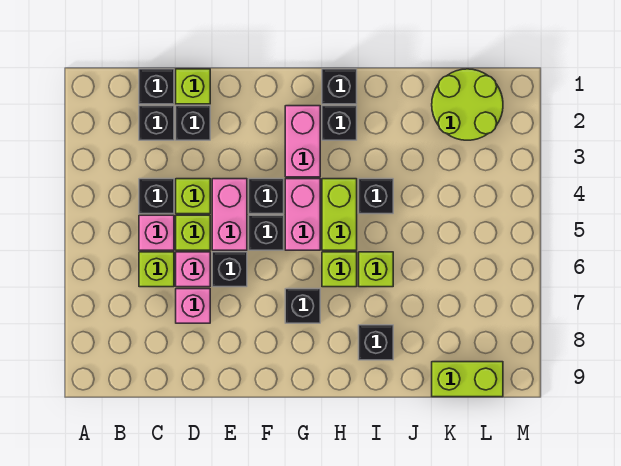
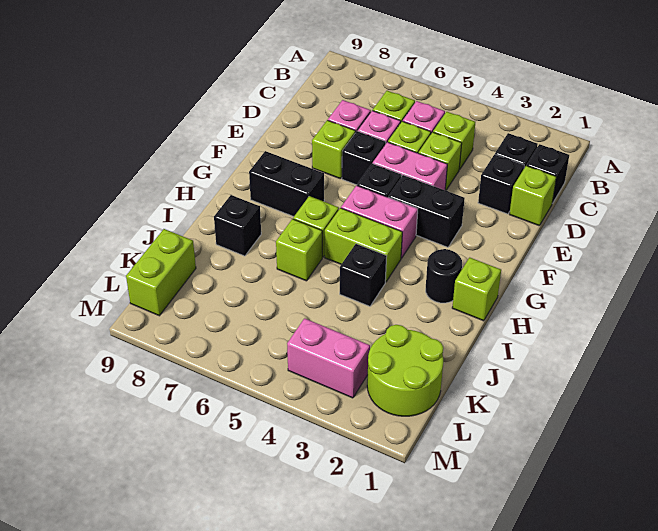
black 1x1 brick [139,179,174,214] -> lime 1x1 brick [433,112,475,169]
none -> lime 1x1 brick [312,120,356,179]
black 1x1 brick [249,179,284,214] -> black 1x2 brick [388,175,465,247]
pink 1x2 brick [285,106,320,177] -> pink 1x2 brick moved to [287,318,370,398]
black 1x1 brick [285,289,320,323] -> black 1x2 brick [249,151,324,216]
black 1x1 brick [322,69,357,104] -> lime 1x1 brick [452,258,501,321]
black 1x1 brick [322,106,357,140] -> black 1x1 round brick [426,249,462,303]

